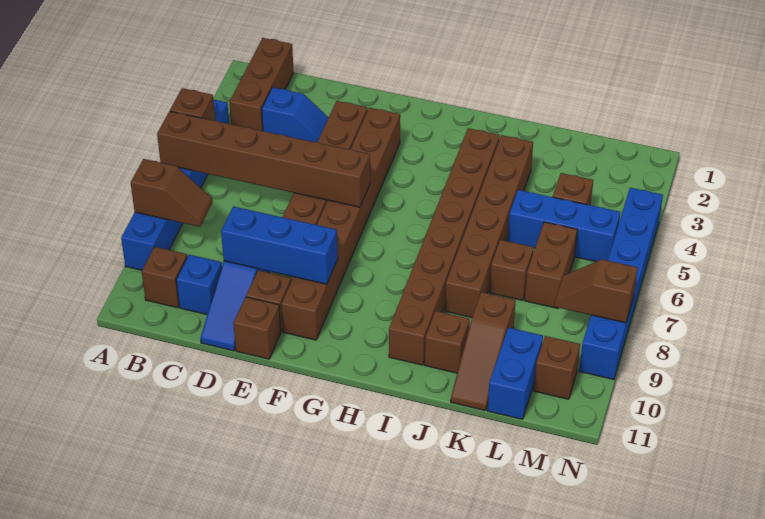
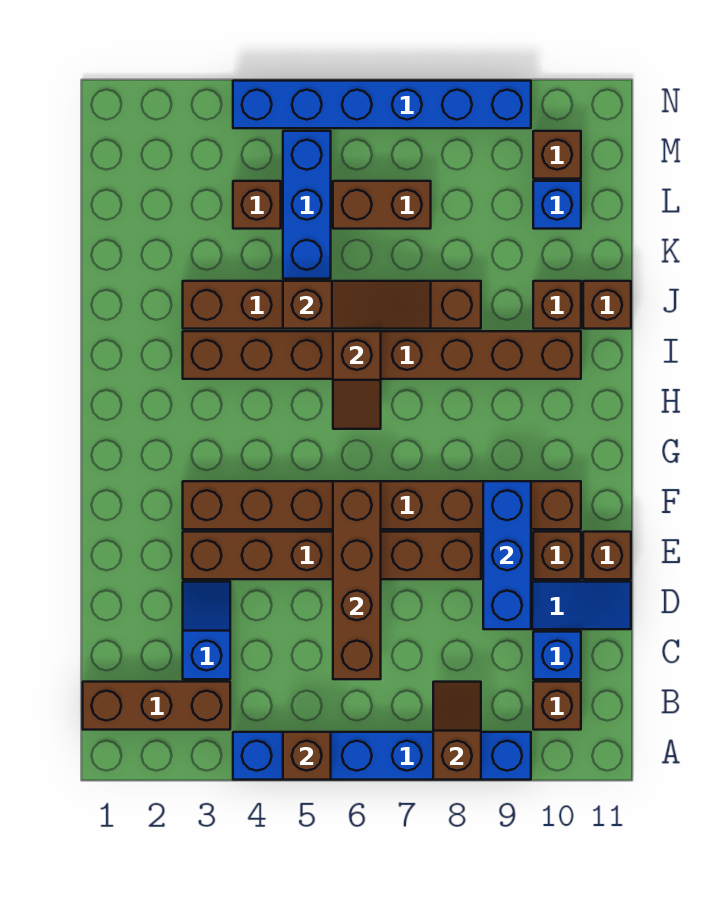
brown 1x6 brick [157,111,370,207] -> brown 1x4 brick [333,481,381,679]
brown 1x1 brick [489,240,534,300] -> brown 1x1 brick moved to [583,281,631,329]
brown 1x3 slope [451,292,516,411] -> brown 1x3 slope moved to [283,281,431,329]
blue 1x2 brick [487,328,543,419] -> blue 1x1 brick [533,181,581,229]
brown 1x2 slope [554,260,638,323] -> brown 1x2 slope moved to [333,331,381,429]

